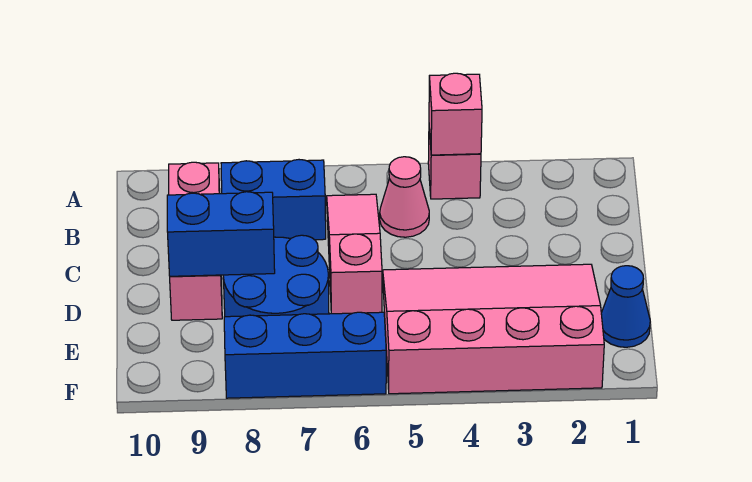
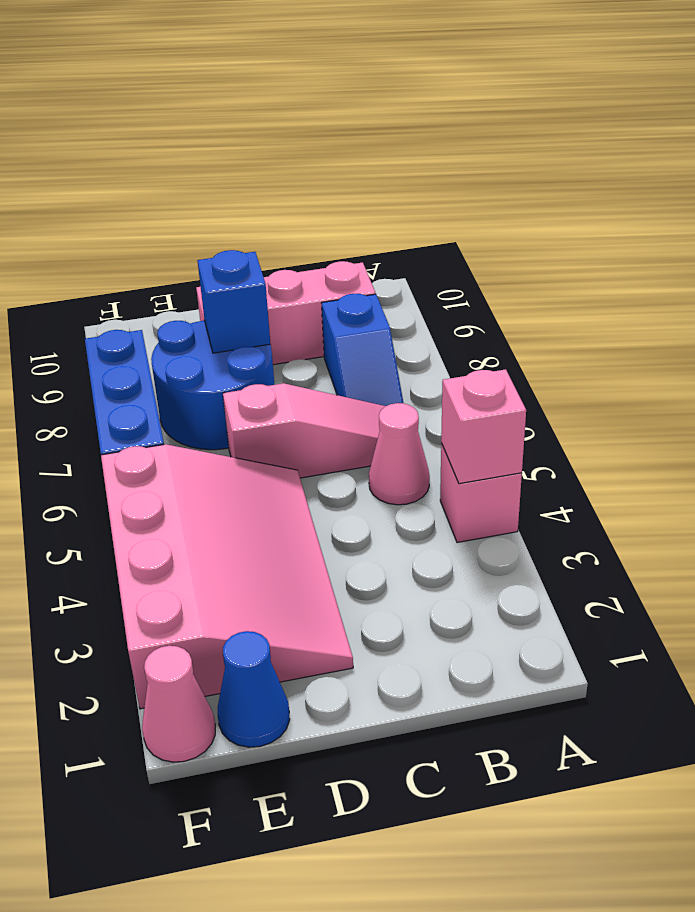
blue 1x2 brick [221,160,326,240] -> blue 1x2 slope [322,294,403,406]
blue 1x2 brick [167,192,275,276] -> blue 1x1 brick [197,250,270,353]
none -> pink 1x1 cone [142,646,215,762]

